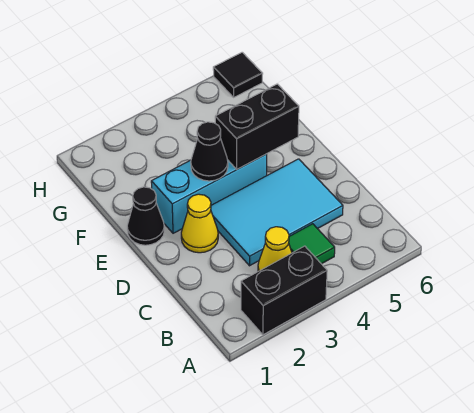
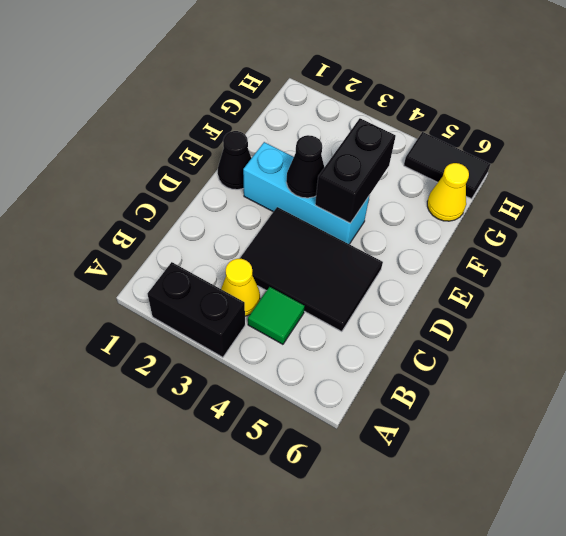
cyan 2x3 tile [211,159,343,266] -> black 2x3 tile [240,207,383,332]
yellow 1x1 cone [181,194,218,253] -> yellow 1x1 cone moved to [427,163,469,221]
black 1x2 brick [215,84,299,169] -> black 1x2 brick turned to [315,118,396,223]
black 1x1 tile [213,52,263,97] -> black 1x2 tile [404,132,491,199]

